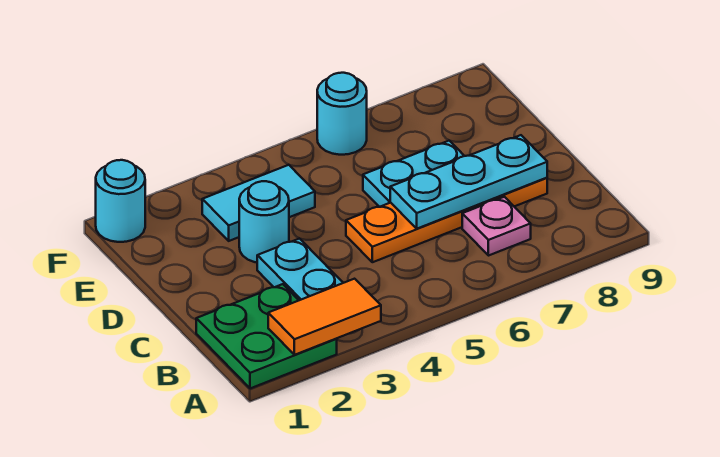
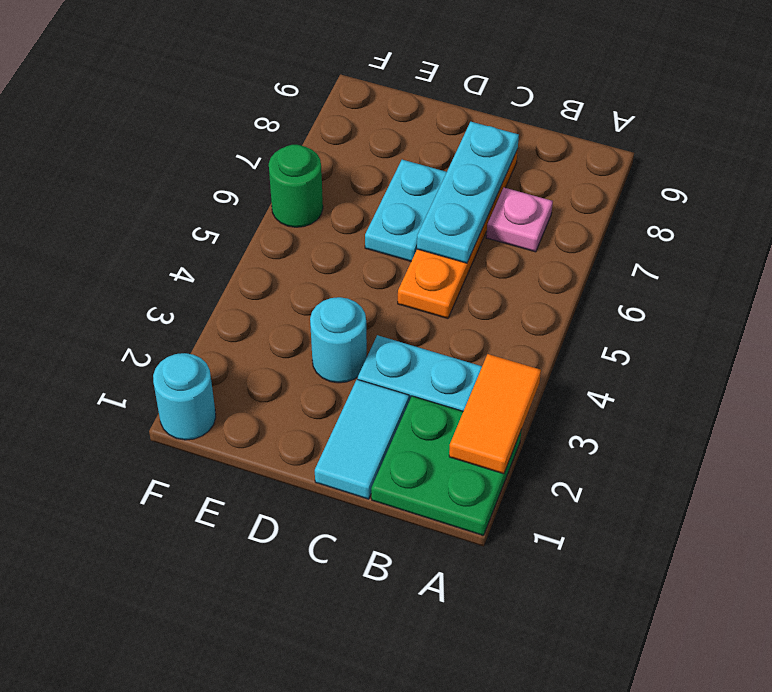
cyan 1x2 tile [202,165,315,241] -> cyan 1x2 tile moved to [315,379,409,499]
cyan 1x1 round brick [317,73,367,155] -> green 1x1 round brick [269,145,323,227]

